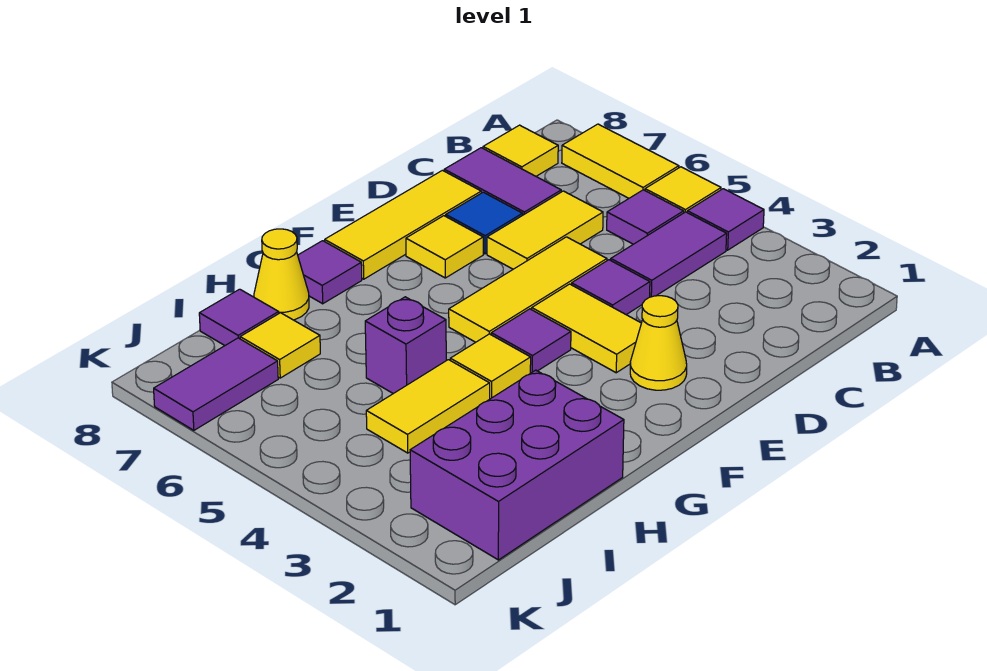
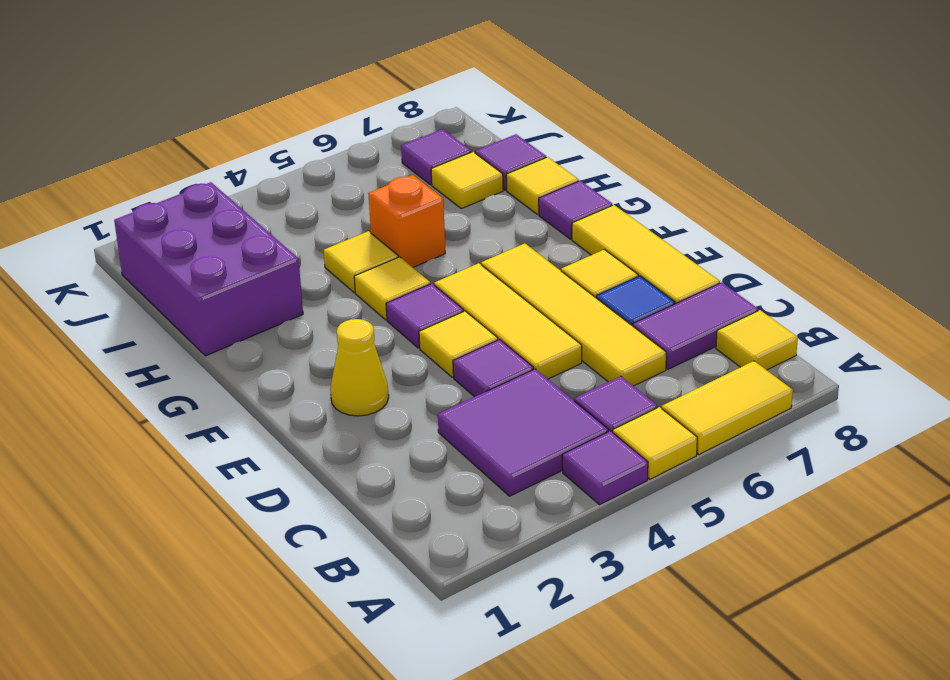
purple 1x2 tile [611,212,727,297] -> purple 2x2 tile [438,369,608,496]
yellow 1x2 tile [487,191,603,269] -> yellow 1x4 tile [481,243,666,386]
yellow 1x2 tile [532,284,641,373] -> yellow 1x1 tile [419,311,498,377]
yellow 1x2 tile [366,360,490,453] -> yellow 1x1 tile [324,231,398,293]
purple 1x1 brick [365,297,446,394] -> orange 1x1 brick [368,175,445,267]
yellow 1x1 cone [254,229,309,320] -> yellow 1x1 tile [506,157,579,214]
purple 1x2 tile [154,338,278,430] -> purple 1x1 tile [401,129,472,185]

